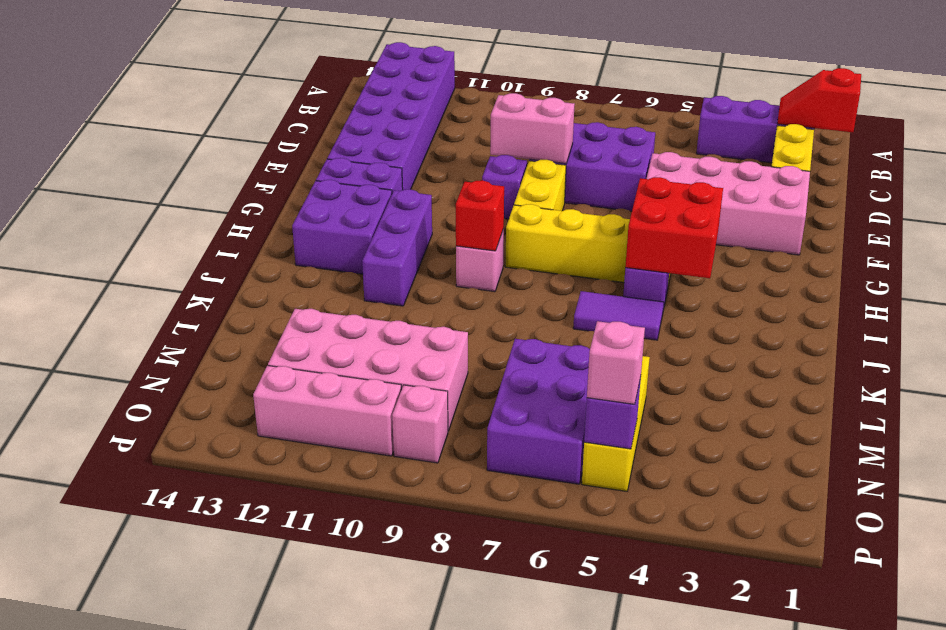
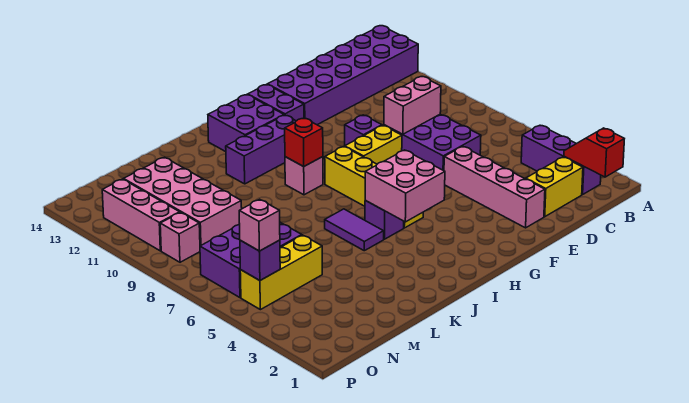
pink 2x4 brick [647,152,810,255] -> pink 1x4 brick [444,146,545,228]
pink 1x2 brick [490,93,575,164] -> pink 1x2 brick turned to [384,77,441,134]
red 2x2 brick [625,177,723,278] -> pink 2x2 brick [365,150,445,222]

